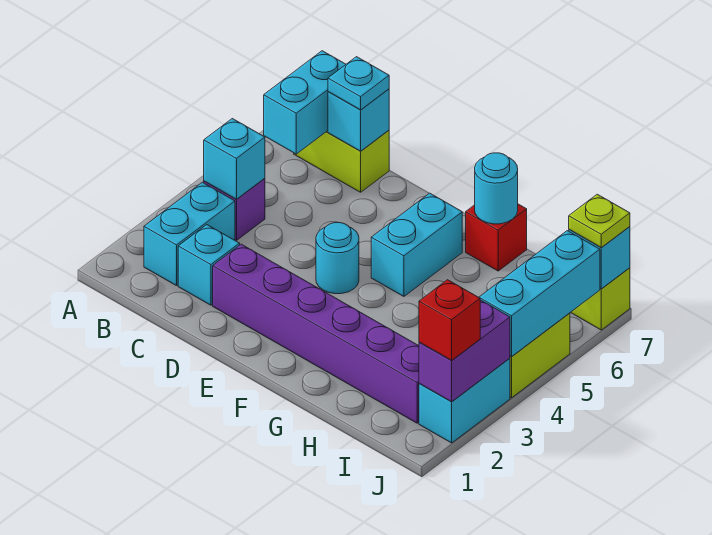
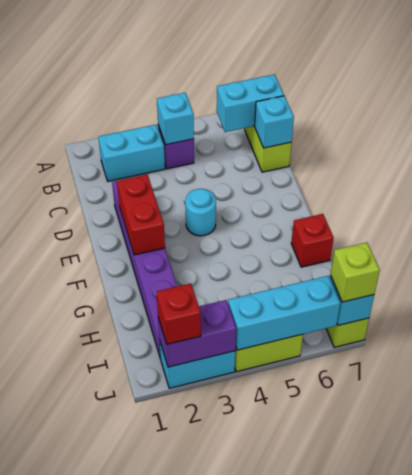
cyan 1x1 brick [178,225,240,305] -> none
cyan 1x1 plate [328,57,389,110] -> none
none -> red 1x2 brick [117,175,165,255]
cyan 1x2 brick [371,193,462,296] -> none
cyan 1x1 round brick [475,153,518,224] -> none
lime 1x1 plate [569,194,630,248] -> lime 1x1 brick [331,242,380,302]

